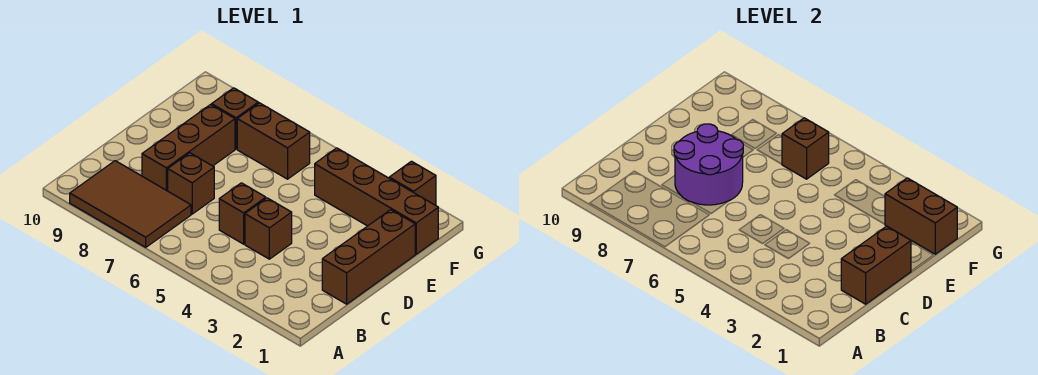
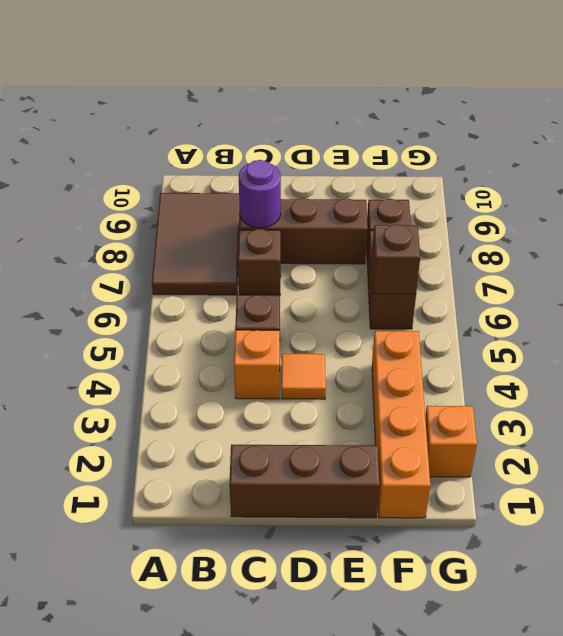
brown 1x2 brick [841,226,911,304] -> none
brown 1x1 brick [245,198,292,259] -> orange 1x1 brick [234,330,280,399]
purple 2x2 round brick [674,124,743,205] -> purple 1x1 round brick [239,160,281,228]
none -> orange 1x1 tile [281,354,326,399]
brown 1x4 brick [315,148,438,254] -> orange 1x4 brick [372,331,430,518]
brown 1x2 brick [885,178,957,254] -> none
brown 1x1 brick [389,161,436,205] -> orange 1x1 brick [425,406,477,477]

